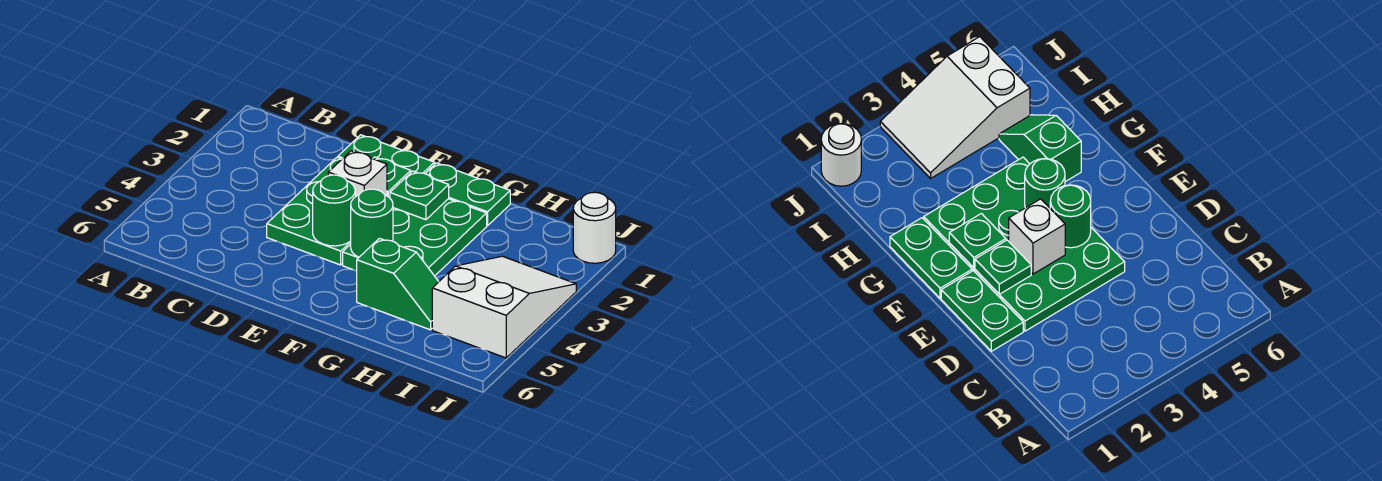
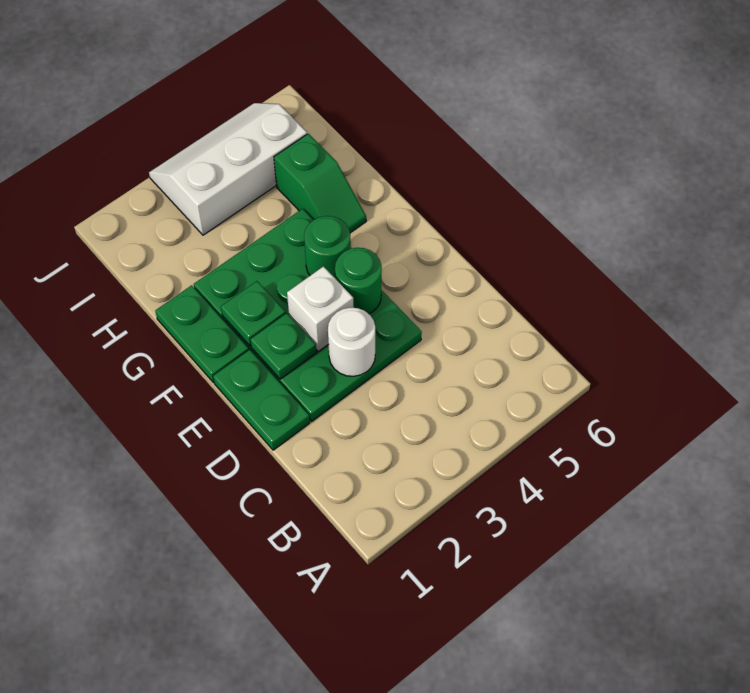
green 1x2 slope [357,238,439,330] -> green 1x2 slope turned to [274,134,366,233]
white 2x3 slope [432,256,576,358] -> white 2x3 slope turned to [149,103,307,235]
white 1x1 round brick [573,192,616,263] -> white 1x1 round brick moved to [328,308,375,376]

